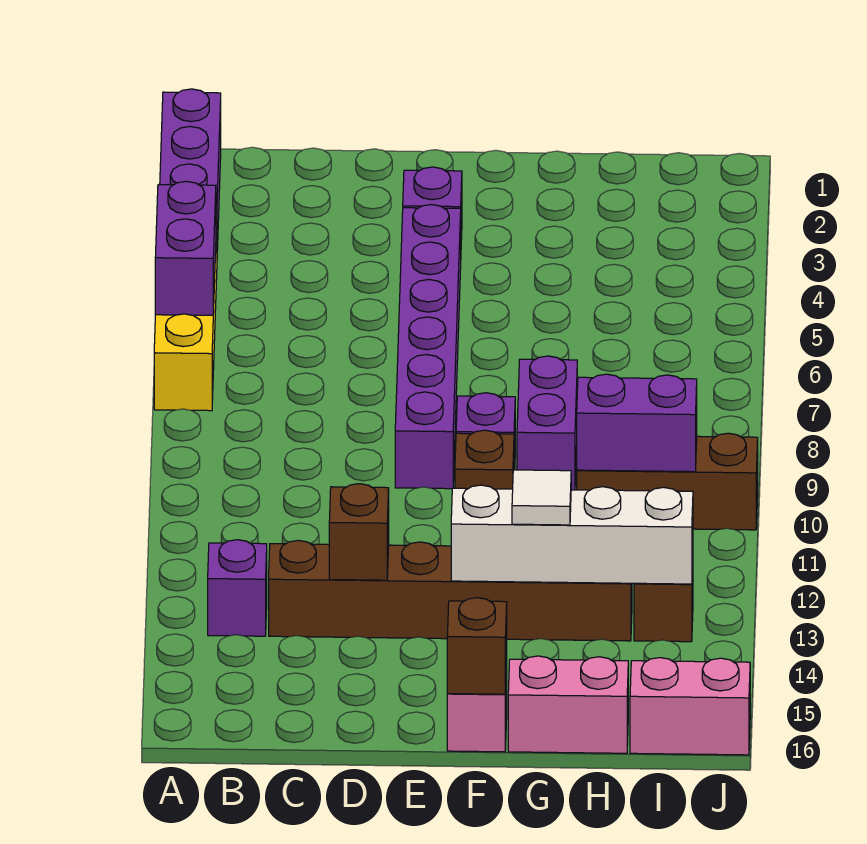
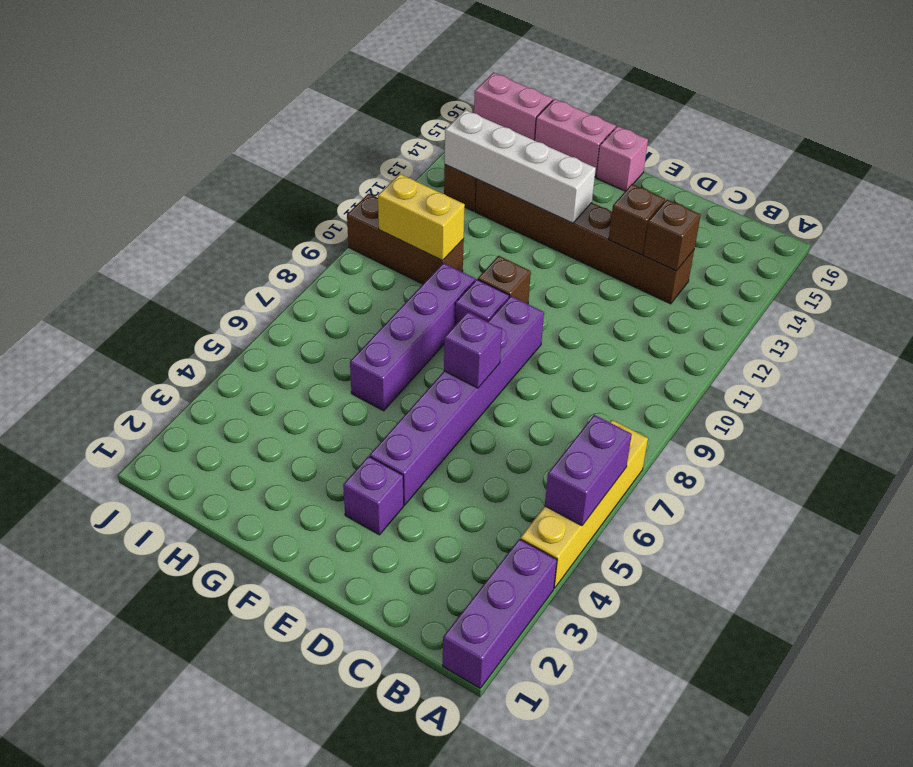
purple 1x1 brick [208,540,267,636] -> purple 1x1 brick moved to [444,312,502,388]
brown 1x1 brick [447,598,507,694] -> brown 1x1 brick moved to [643,200,701,271]
purple 1x2 brick [517,356,577,490] -> purple 1x4 brick [350,263,475,411]
white 1x1 tile [512,470,571,525] -> none
purple 1x2 brick [577,374,697,472] -> yellow 1x2 brick [378,174,465,261]

